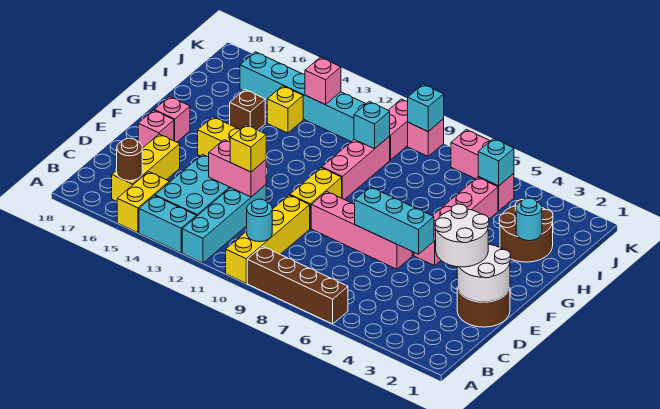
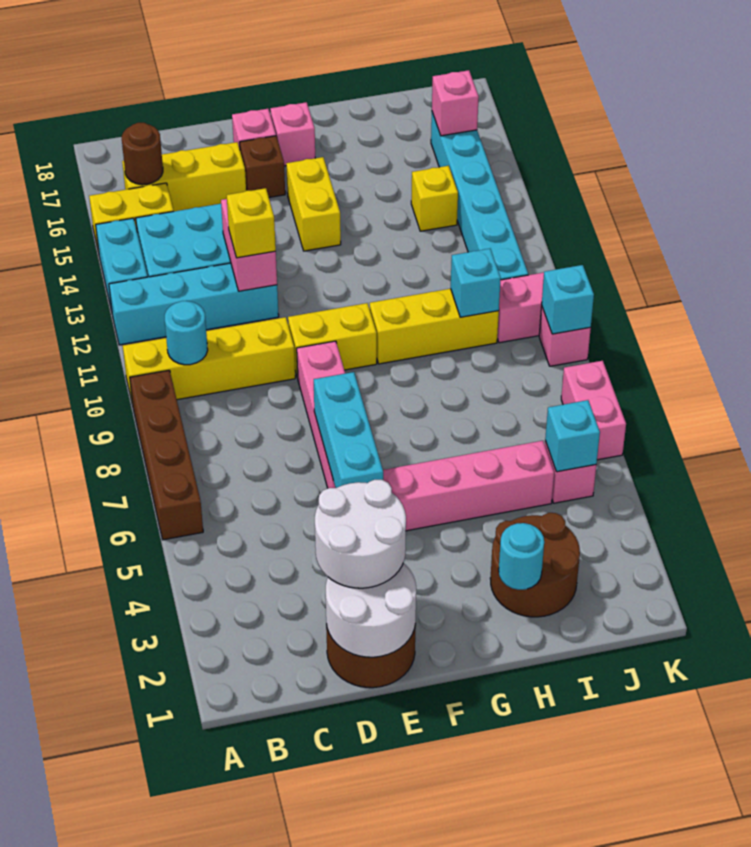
pink 1x3 brick [322,136,390,200] -> yellow 1x3 brick [370,289,499,364]
brown 1x1 brick [230,90,265,130] -> brown 1x1 brick moved to [240,136,285,197]
pink 1x1 brick [305,57,341,104] -> pink 1x1 brick moved to [432,70,479,136]

